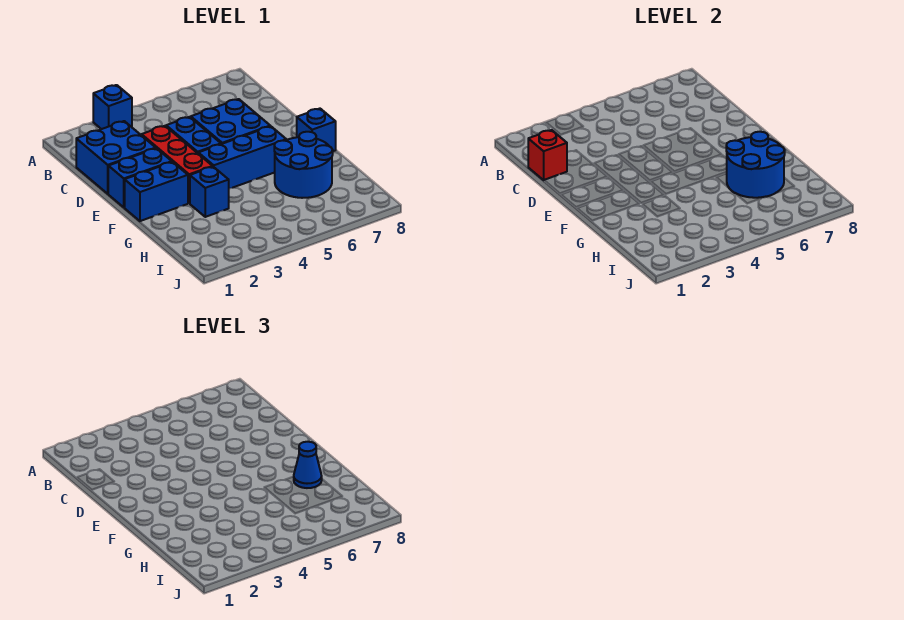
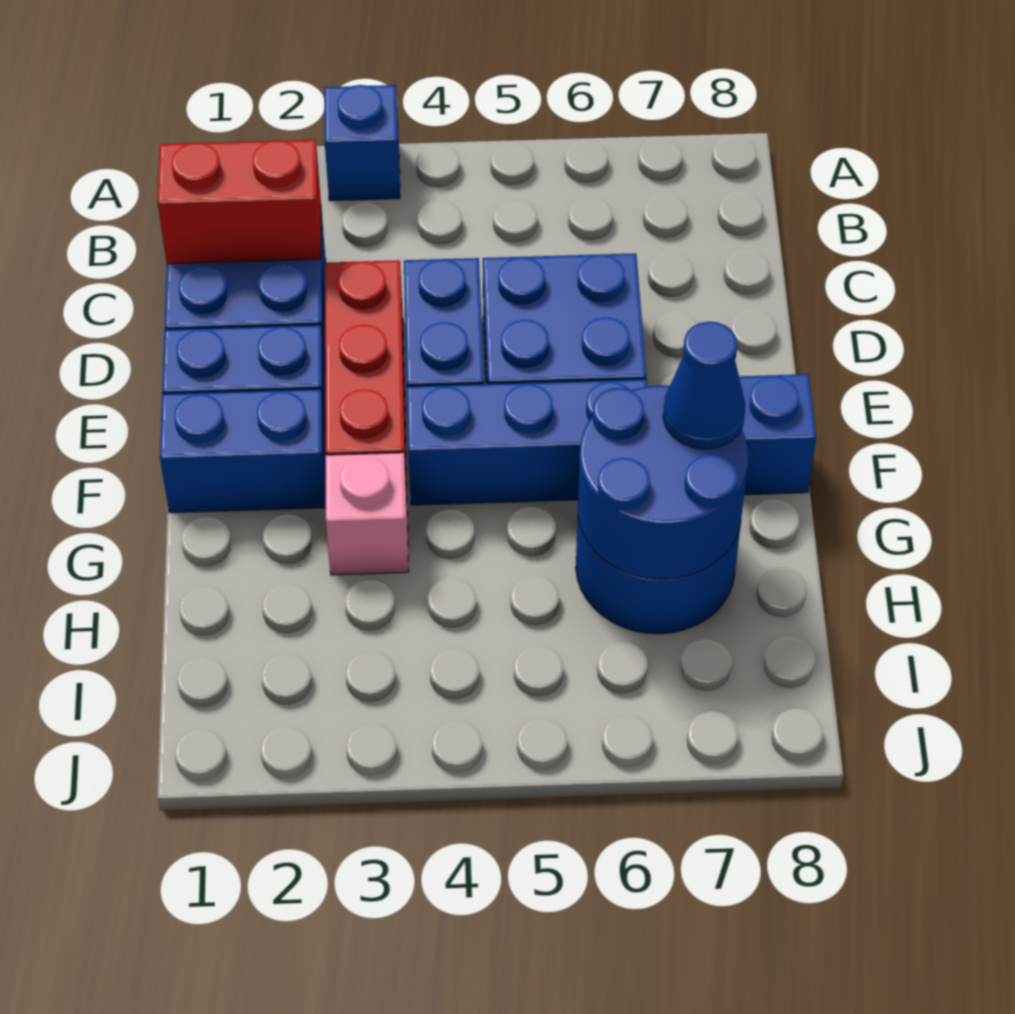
red 1x1 brick [528,130,567,180] -> red 1x2 brick [157,140,321,264]
blue 1x1 brick [190,167,229,217] -> pink 1x1 brick [325,453,409,575]

